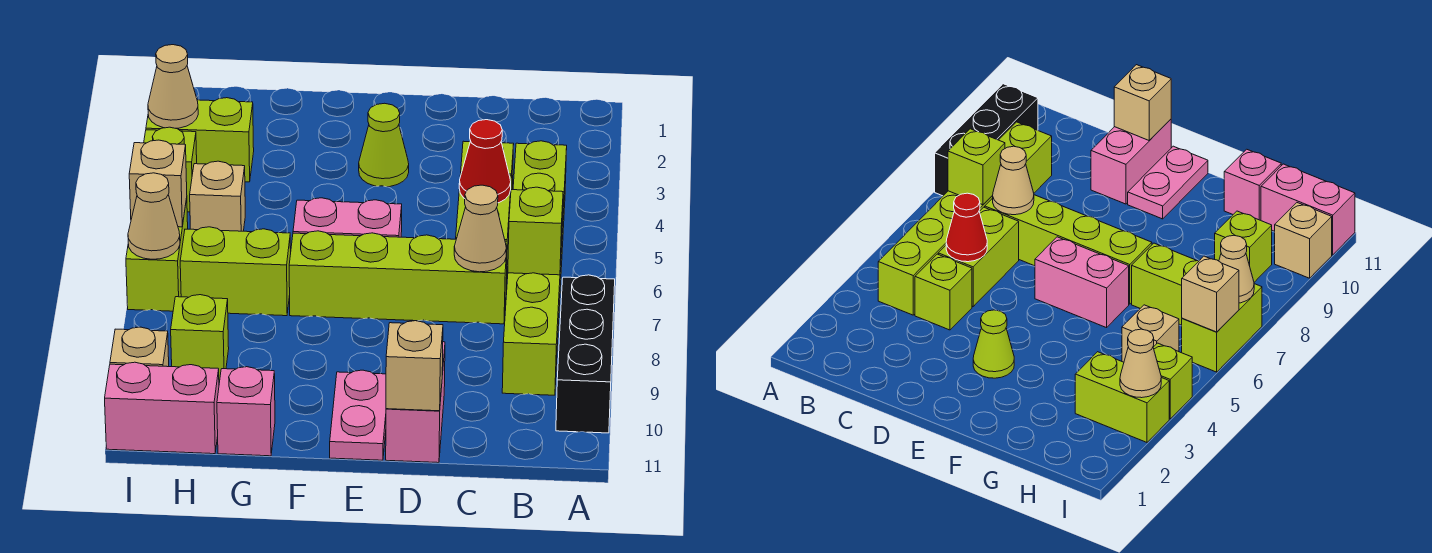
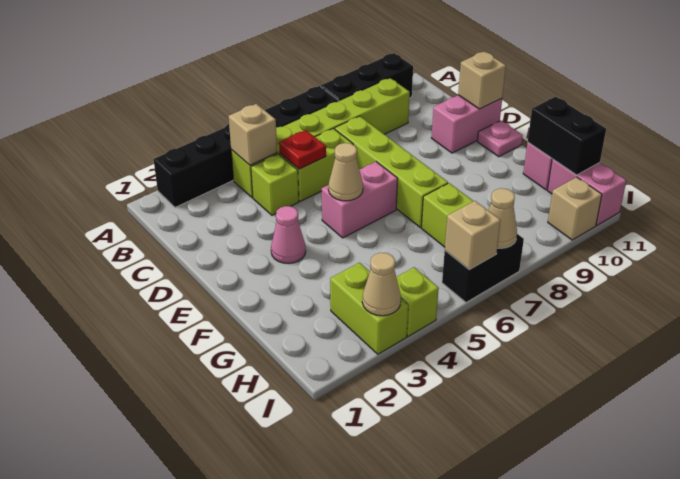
none -> black 1x6 brick [153,86,338,207]
lime 1x1 brick [508,187,563,275] -> none
red 1x1 cone [459,120,511,203] -> red 1x1 plate [279,130,326,169]
tan 1x1 cone [454,185,506,272] -> tan 1x1 cone moved to [328,143,363,201]
lime 1x1 cone [359,103,409,187] -> pink 1x1 cone [271,206,306,264]
pink 1x2 brick [293,198,402,237] -> pink 1x2 brick turned to [322,162,398,238]
pink 1x2 plate [330,370,386,460] -> pink 1x1 plate [477,121,523,157]
none -> black 1x2 brick [528,97,606,175]
tan 1x1 brick [190,161,245,231] -> tan 1x1 brick moved to [229,104,277,165]
lime 1x1 brick [171,295,229,382] -> none
lime 1x2 brick [126,198,188,311] -> black 1x2 brick [442,234,524,302]

